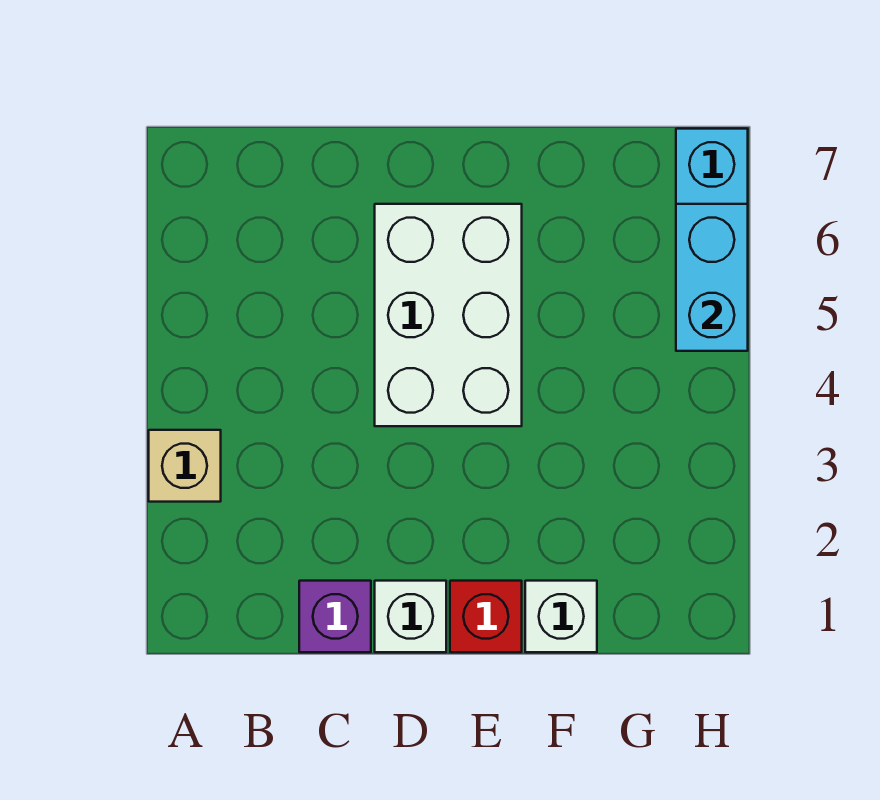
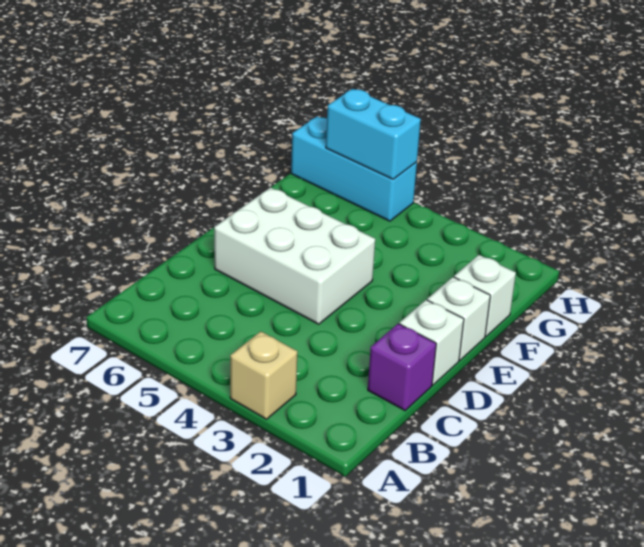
red 1x1 brick [450,581,522,652] -> white 1x1 brick [427,277,490,360]

